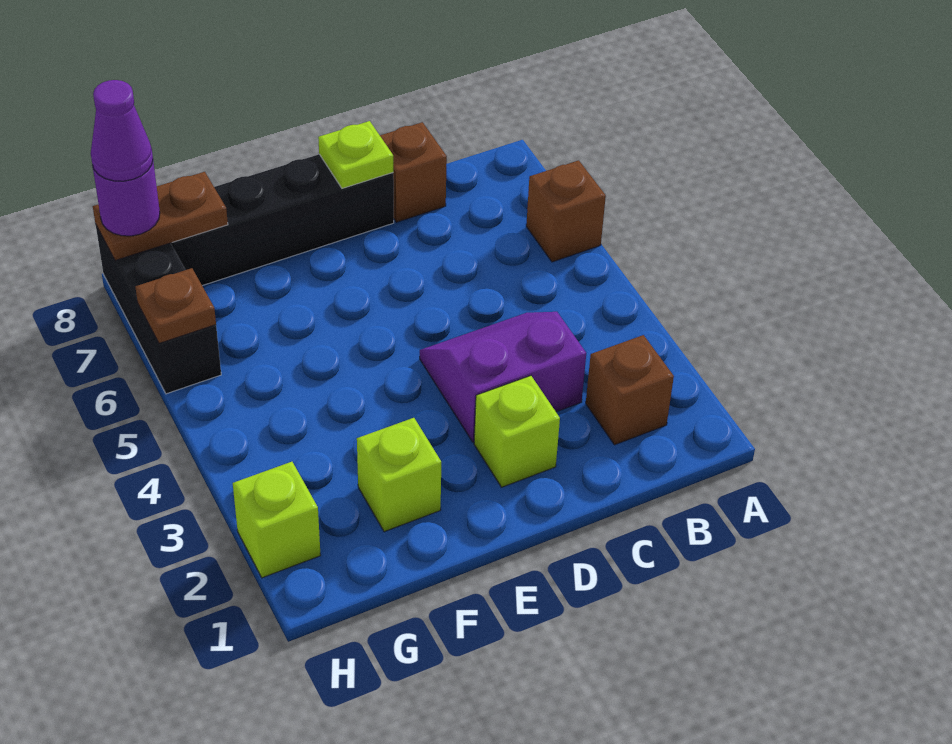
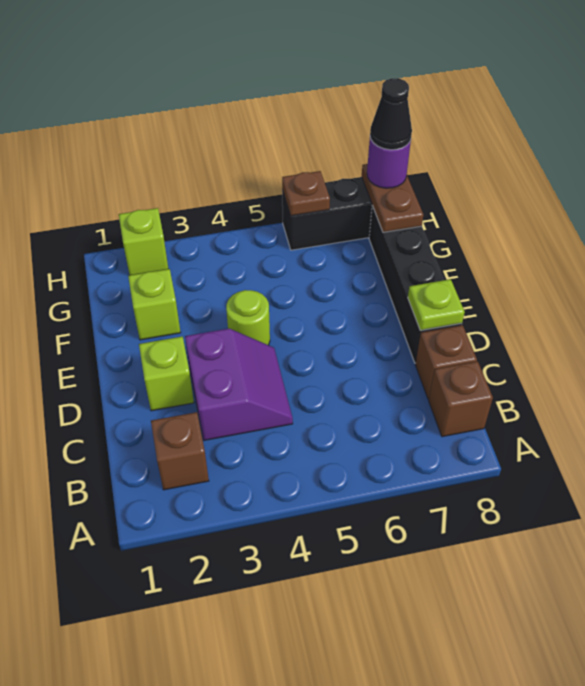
brown 1x1 brick [526,160,606,262] -> brown 1x1 brick moved to [429,361,493,437]
none -> lime 1x1 round brick [226,290,270,345]
purple 1x1 cone [91,80,153,181] -> black 1x1 cone [370,78,412,150]

